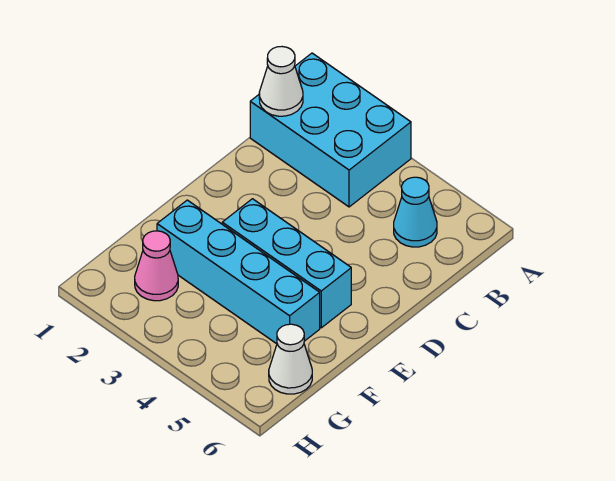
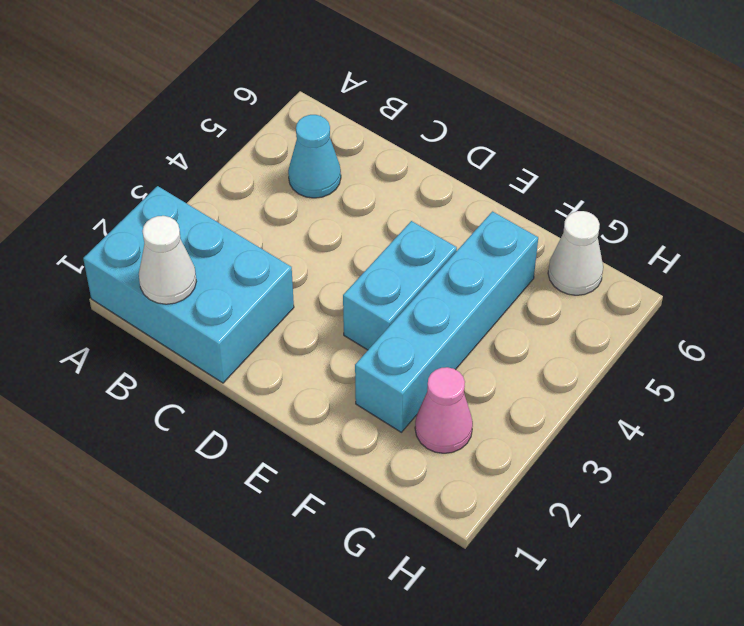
cyan 2x3 brick [250,53,411,207] -> cyan 2x3 brick turned to [83,186,294,383]
cyan 1x3 brick [222,199,351,328] -> cyan 1x2 brick [343,221,457,350]

